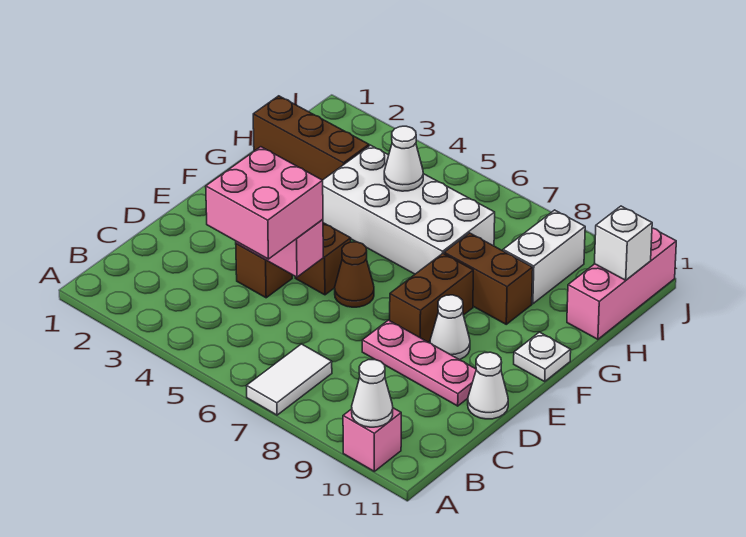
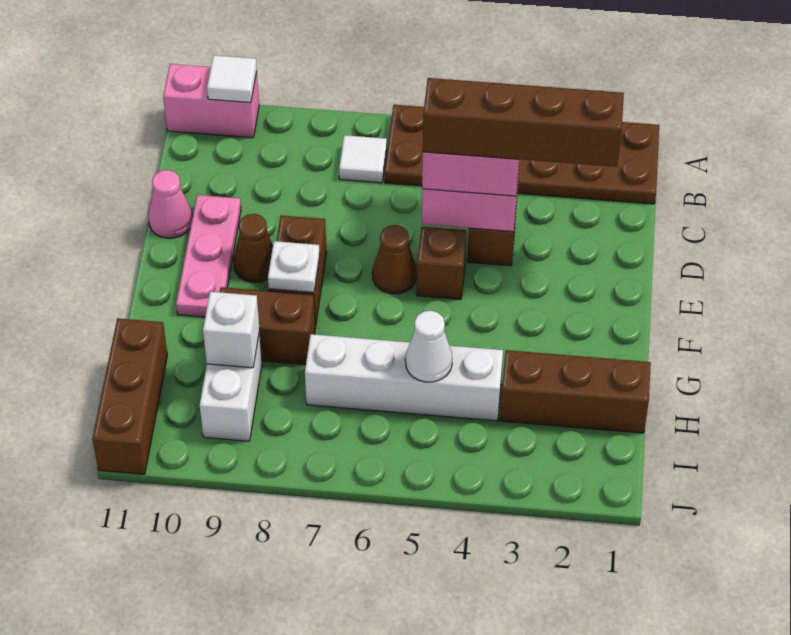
none -> brown 2x6 plate [384,105,659,204]
white 1x2 tile [247,344,332,415] -> white 1x1 tile [339,135,387,183]
pink 1x1 brick [343,408,401,471] -> pink 1x2 brick [163,64,259,138]
white 1x1 cone [352,359,393,427] -> white 1x1 tile [207,55,257,103]
none -> brown 1x4 brick [423,78,624,167]
pink 1x3 plate [362,320,476,406] -> pink 1x3 plate turned to [176,195,241,317]
white 1x1 cone [468,352,508,419] -> pink 1x1 cone [149,170,193,238]
white 1x1 cone [430,295,470,360] -> brown 1x1 cone [233,214,273,283]
white 1x1 plate [514,332,571,381] -> white 1x1 plate moved to [268,241,320,292]
white 2x4 brick [323,145,495,274] -> white 1x4 brick [305,334,503,421]
pink 1x3 brick [567,228,676,339] -> brown 1x3 brick [92,318,167,474]
white 1x1 brick [594,206,652,280] -> white 1x1 brick moved to [203,292,260,368]

